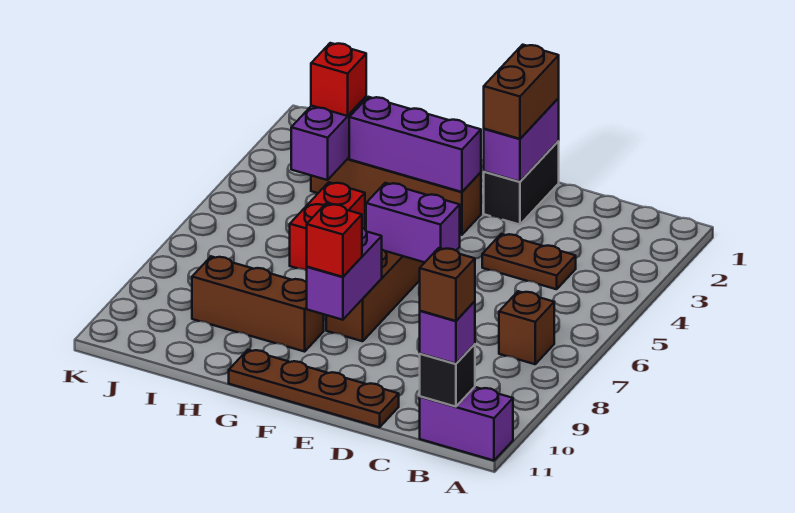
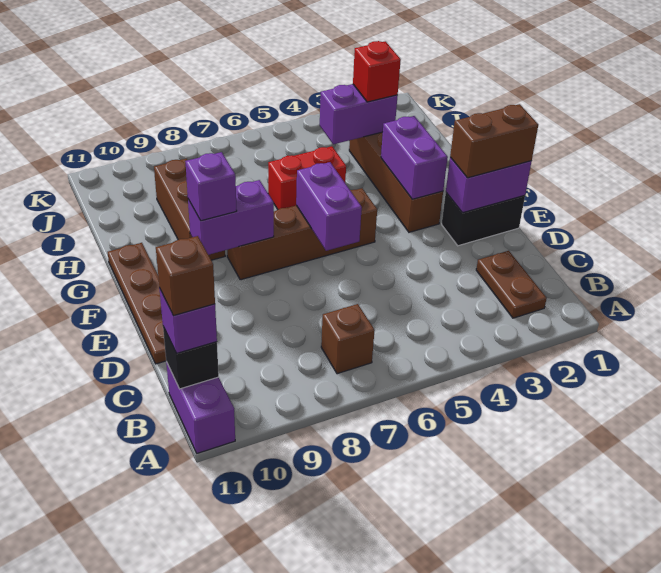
brown 1x2 plate [482,234,576,289] -> brown 1x2 plate moved to [476,251,547,318]
purple 1x3 brick [349,97,481,192] -> purple 1x2 brick [381,116,448,199]
red 1x1 brick [307,204,362,277] -> purple 1x1 brick [185,152,237,221]

